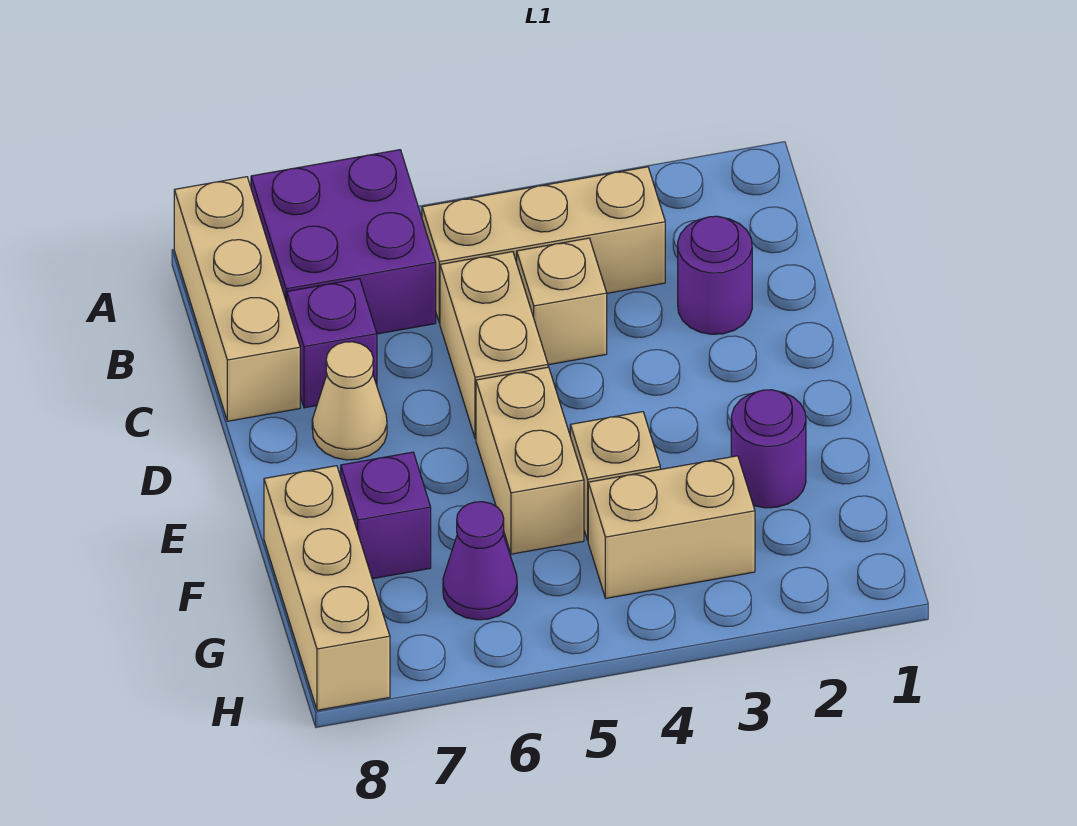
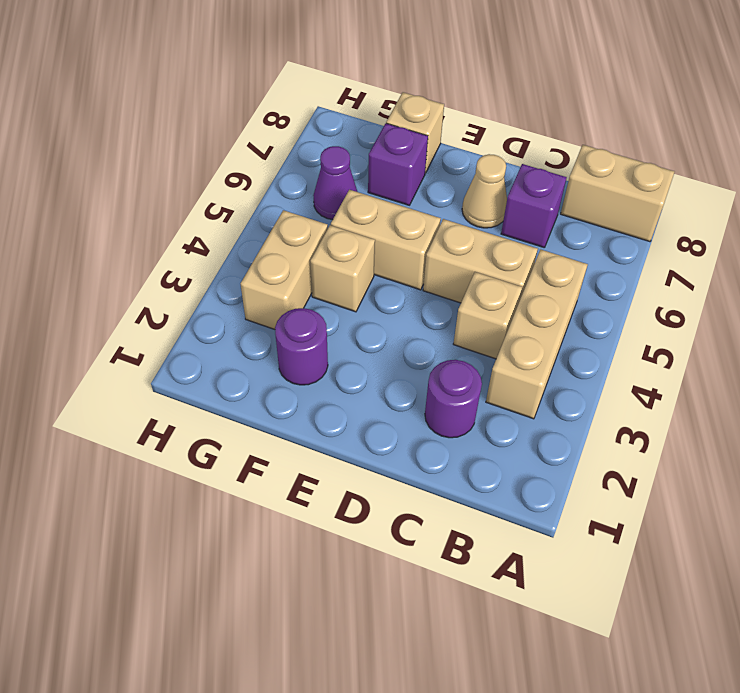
purple 2x2 brick [251,150,436,334] -> none
tan 1x3 brick [174,177,300,421] -> tan 1x2 brick [561,145,674,242]
tan 1x3 brick [264,466,390,710] -> tan 1x1 brick [386,92,444,173]

